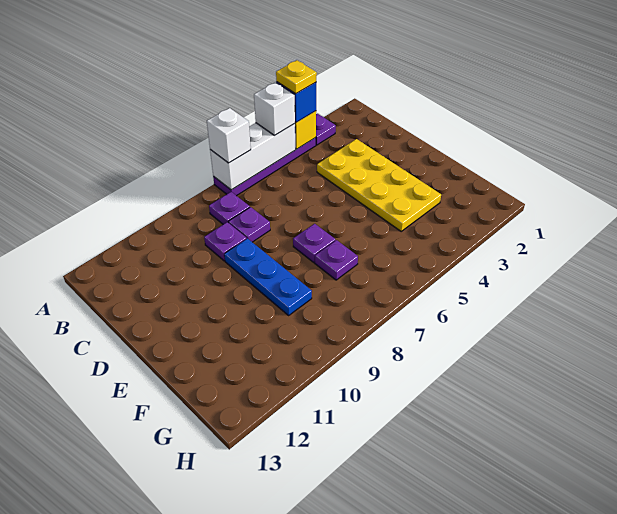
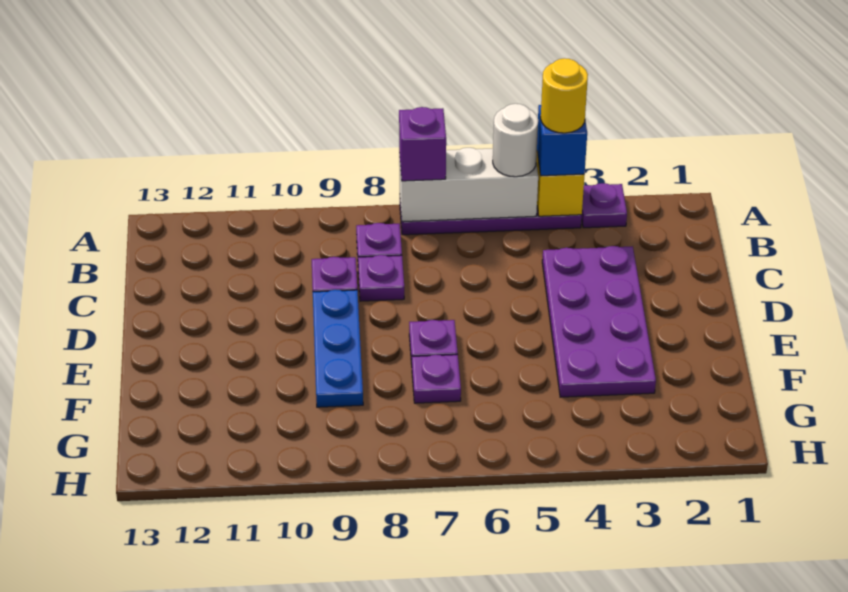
yellow 1x1 plate [276,60,317,94] -> yellow 1x1 round brick [541,58,588,133]
white 1x1 brick [254,82,295,136] -> white 1x1 round brick [493,104,538,177]
white 1x1 brick [207,108,251,163] -> purple 1x1 brick [399,107,446,181]
yellow 2x4 plate [317,139,441,231] -> purple 2x4 plate [542,246,656,397]

